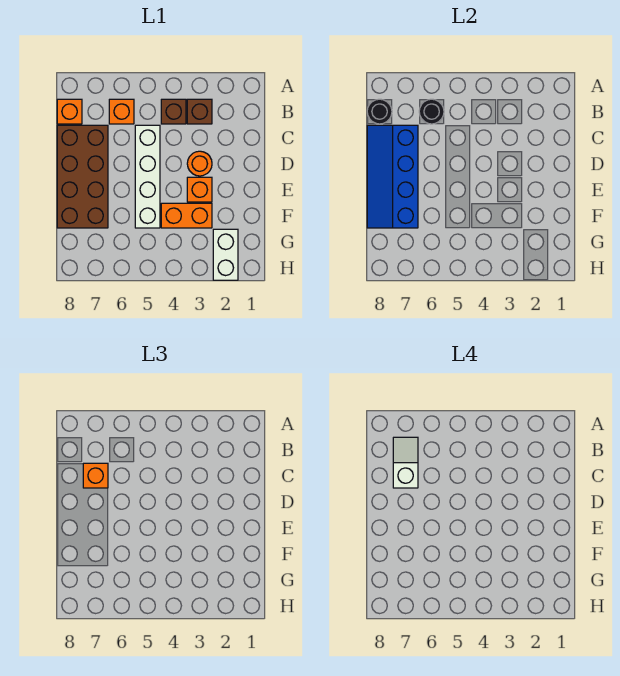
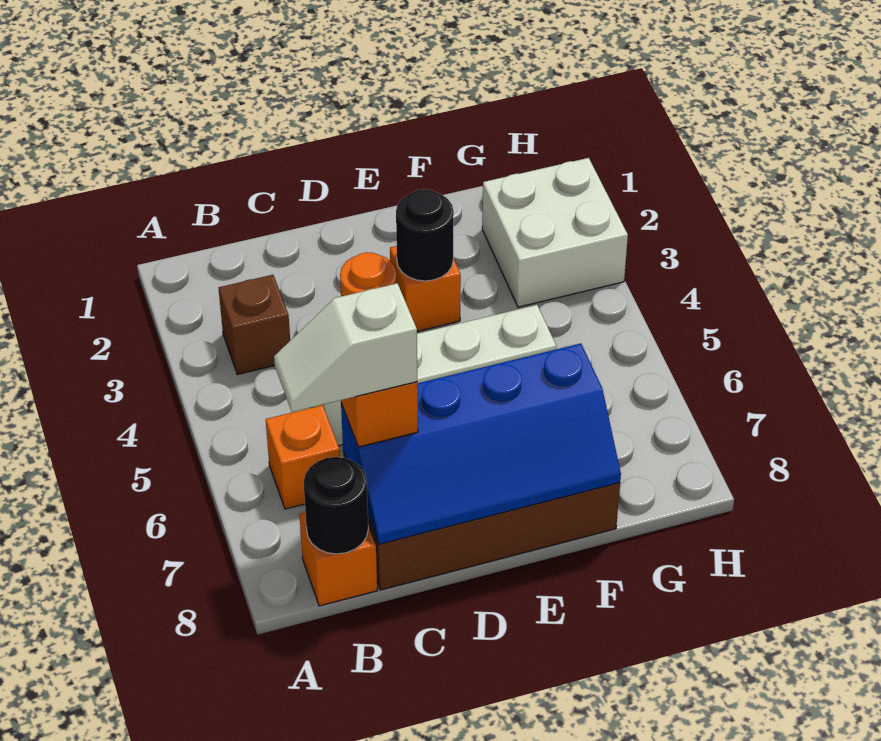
brown 1x1 brick [161,99,186,124] -> none
black 1x1 round brick [419,99,444,124] -> black 1x1 round brick moved to [396,189,454,281]
orange 1x2 brick [161,203,212,228] -> none
white 1x2 brick [213,229,238,280] -> white 2x2 brick [482,158,628,307]

